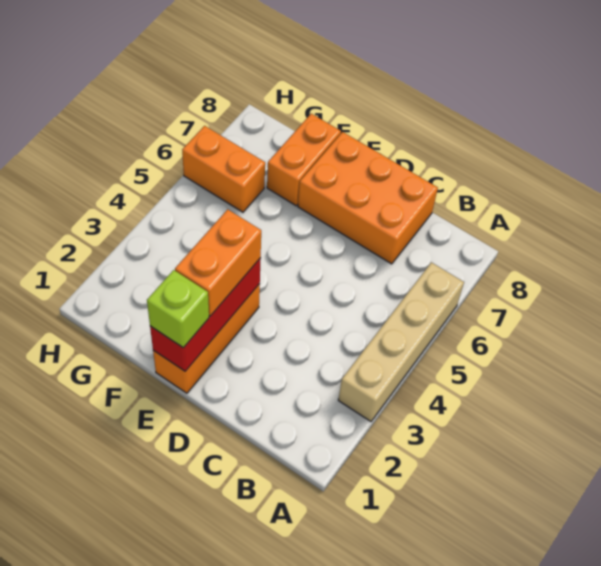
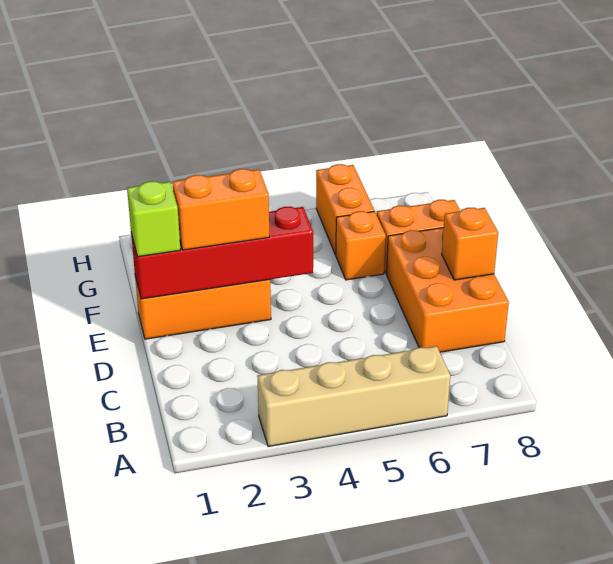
none -> orange 1x1 brick [442,208,498,280]
red 1x3 brick [150,258,261,371] -> red 1x4 brick [131,207,313,299]
none -> orange 1x1 brick [335,211,386,280]

